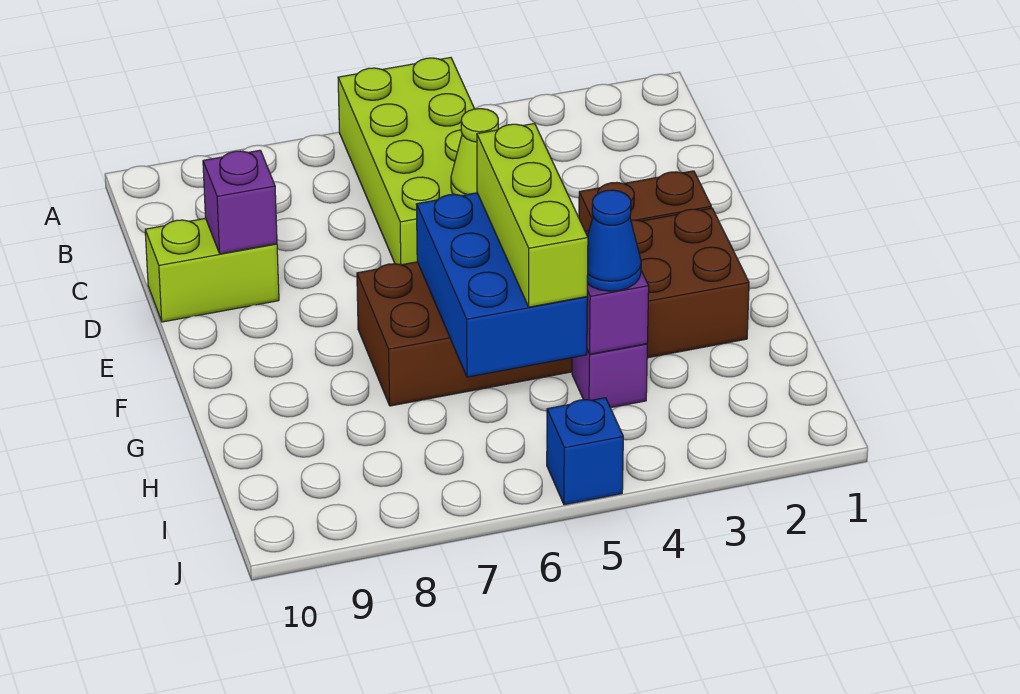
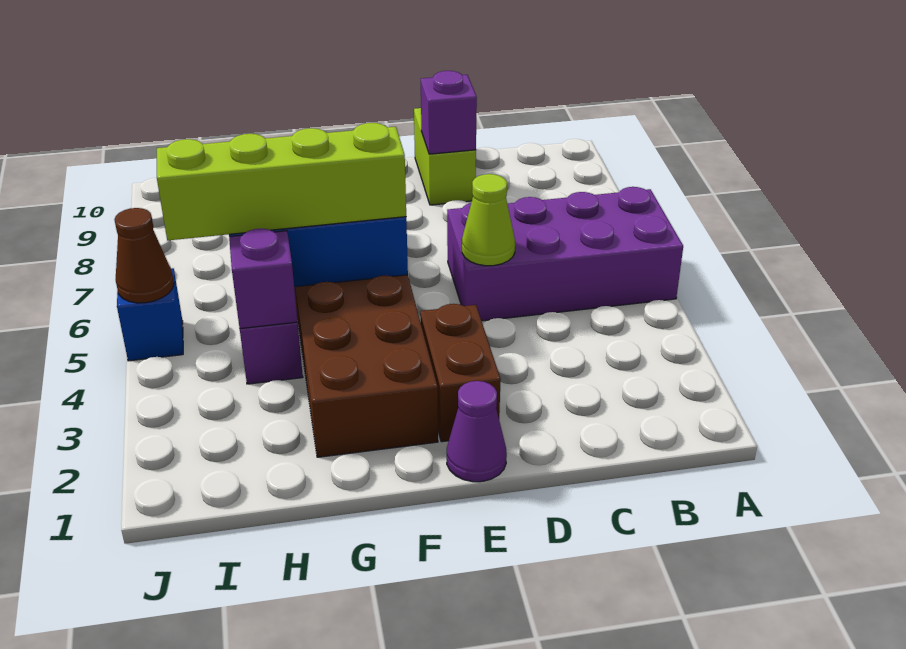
lime 2x4 brick [338,58,475,265] -> purple 2x4 brick [447,187,683,321]
none -> purple 1x1 cone [447,381,507,482]
lime 1x3 brick [477,124,588,307] -> lime 1x4 brick [157,123,406,240]
blue 1x1 cone [587,190,641,291] -> none
none -> brown 1x1 cone [114,208,174,303]

